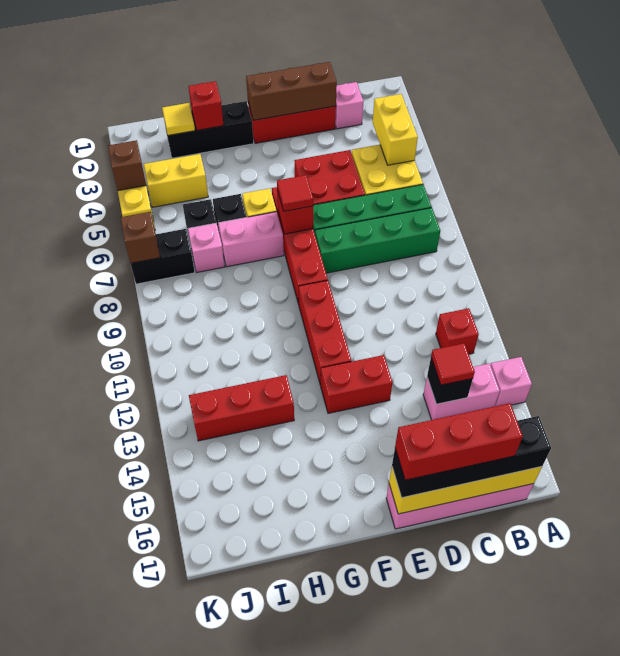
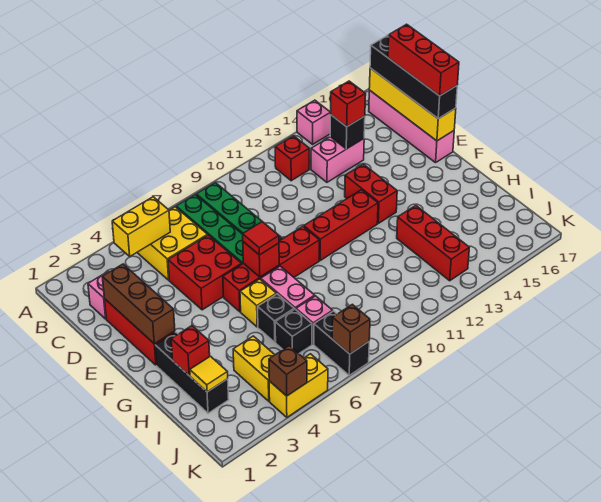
pink 1x2 brick [423,363,500,420] -> pink 1x2 brick turned to [311,137,364,182]
red 1x1 tile [431,343,475,385] -> red 1x1 brick [331,81,366,127]

